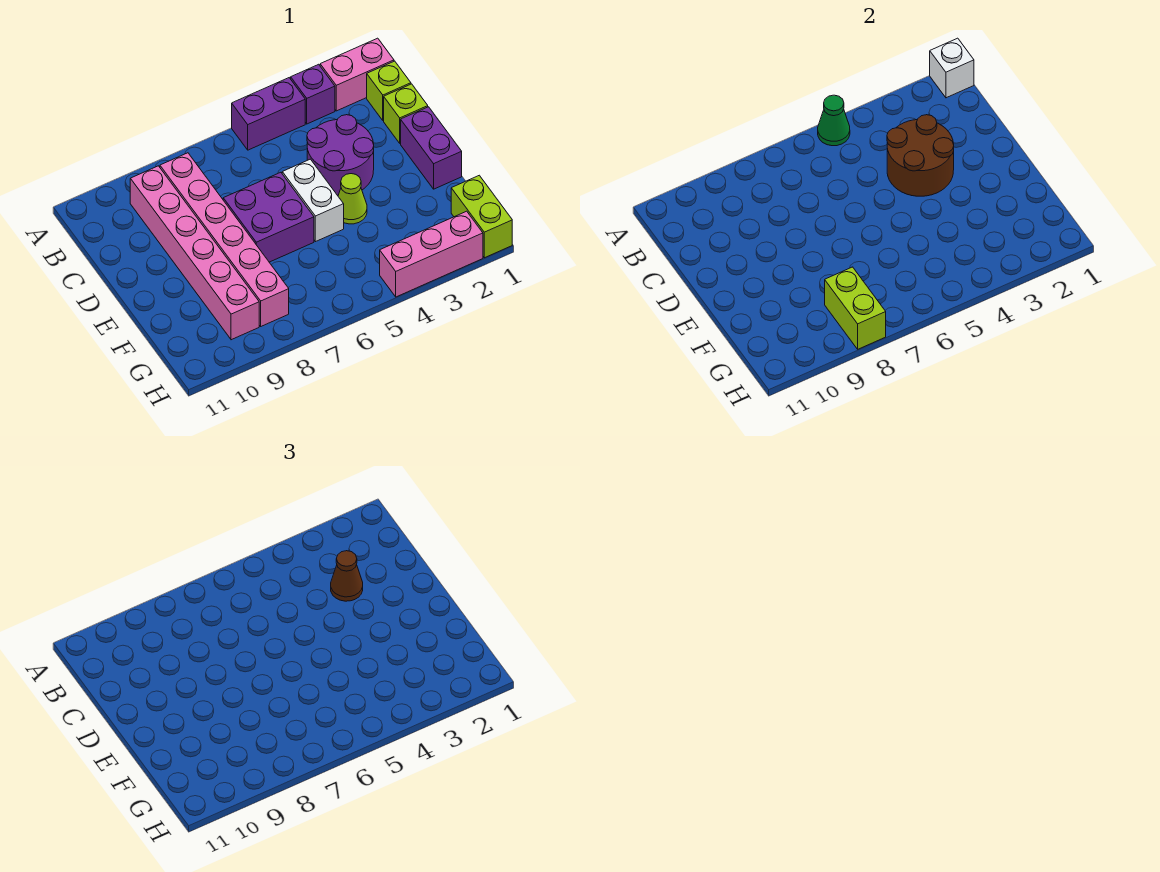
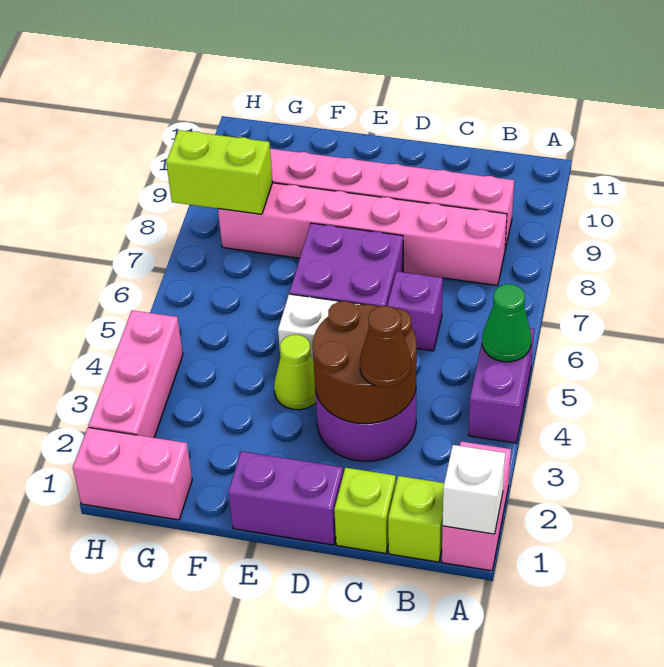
purple 1x1 brick [291,64,335,124] -> purple 1x1 brick moved to [387,271,443,351]
lime 1x2 brick [451,175,512,258] -> pink 1x2 brick [73,428,192,520]

